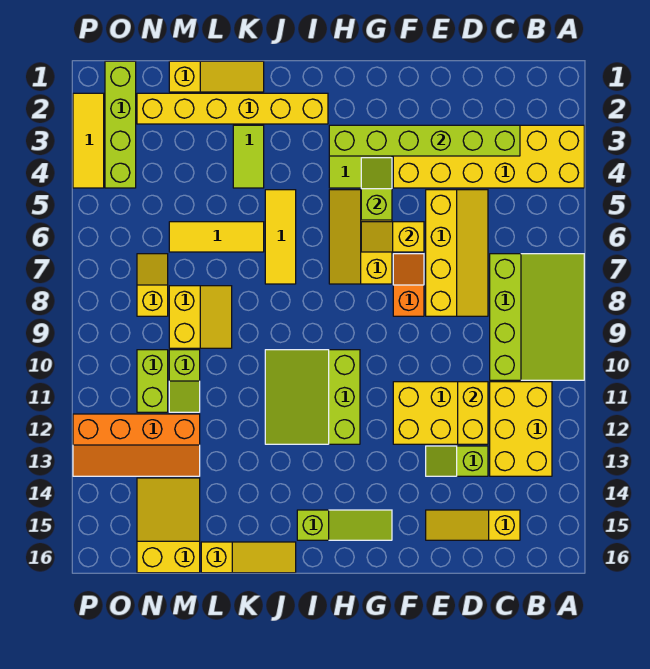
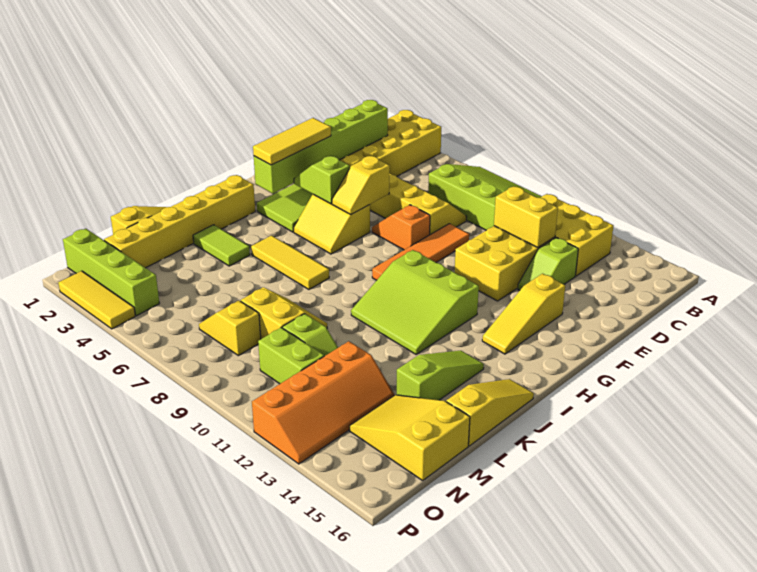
yellow 1x3 slope [426,510,520,540] -> yellow 1x3 slope moved to [482,274,565,354]
none -> orange 1x4 tile [372,224,469,280]
yellow 2x3 slope [329,190,392,284] -> yellow 2x2 slope [294,194,370,254]
lime 1x3 slope [297,510,392,540] -> lime 1x3 slope moved to [397,351,484,400]
yellow 1x3 tile [169,222,264,252] -> yellow 1x3 tile moved to [253,118,331,165]

